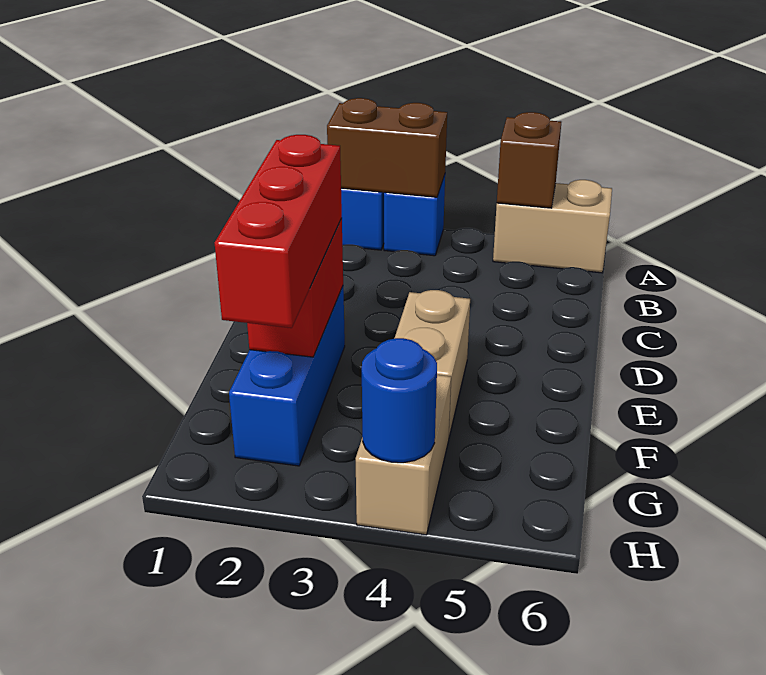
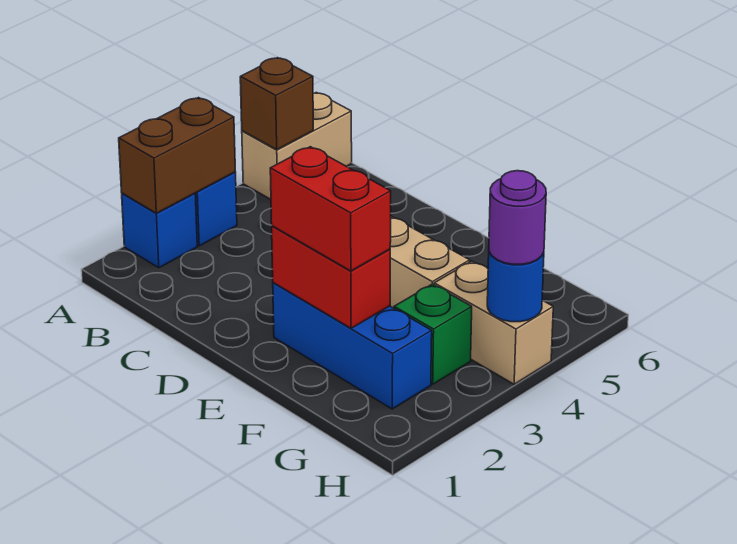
red 1x3 brick [215,135,342,328] -> red 1x2 brick [270,147,391,271]
none -> green 1x1 brick [394,284,472,384]
none -> purple 1x1 round brick [489,171,546,264]

